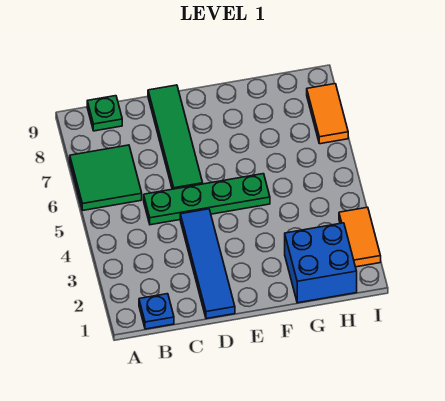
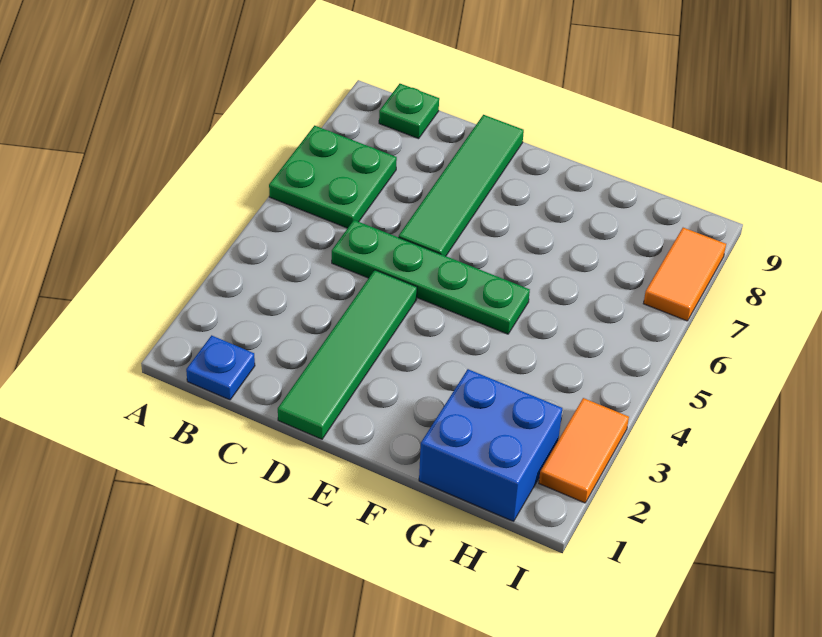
green 2x2 tile [70,145,142,210] -> green 2x2 plate [269,126,397,228]
blue 1x4 tile [180,209,235,319] -> green 1x4 tile [278,270,417,439]

